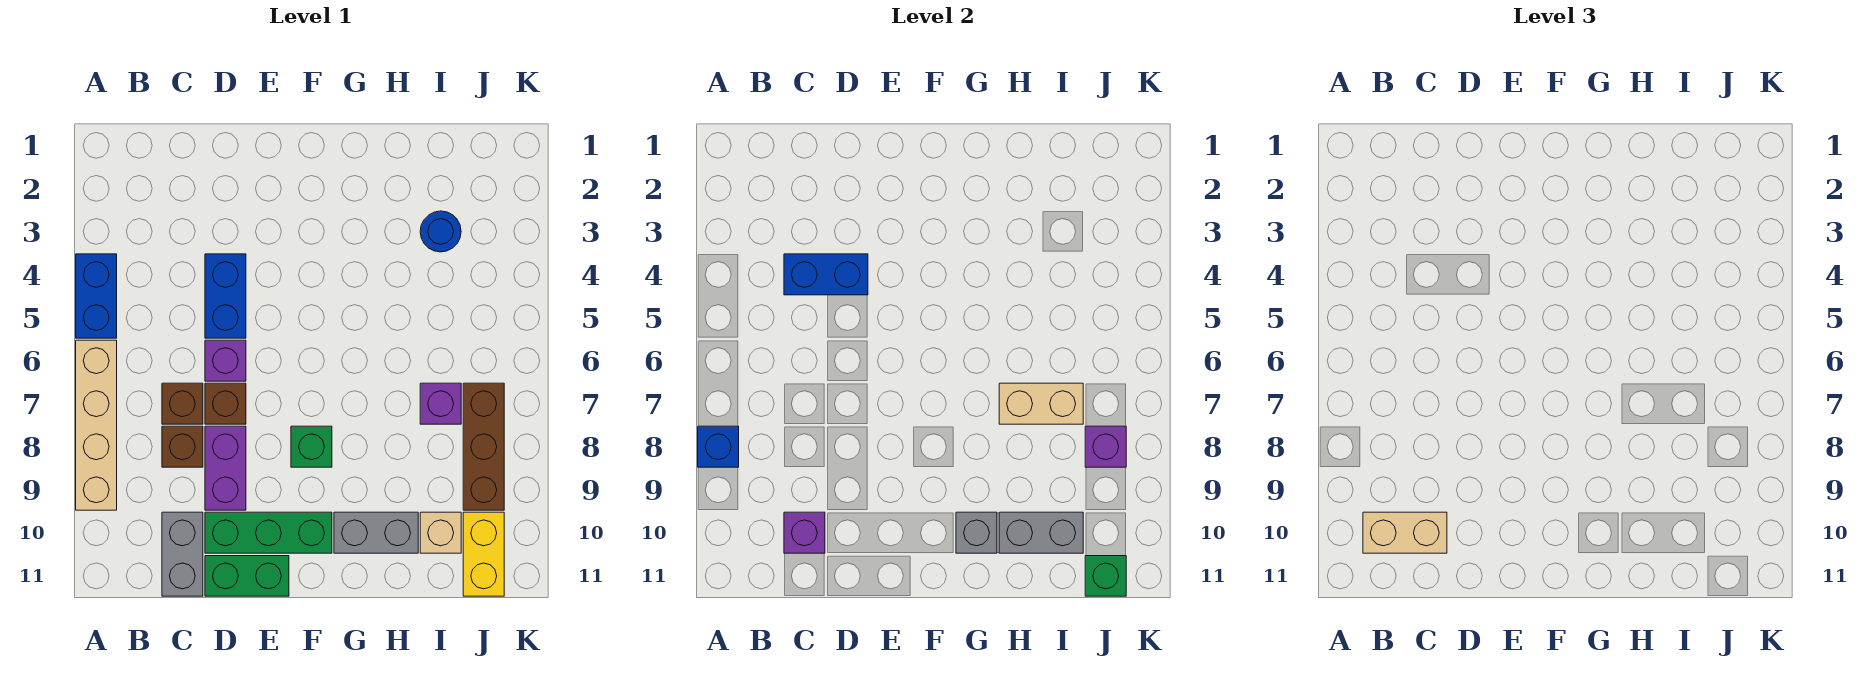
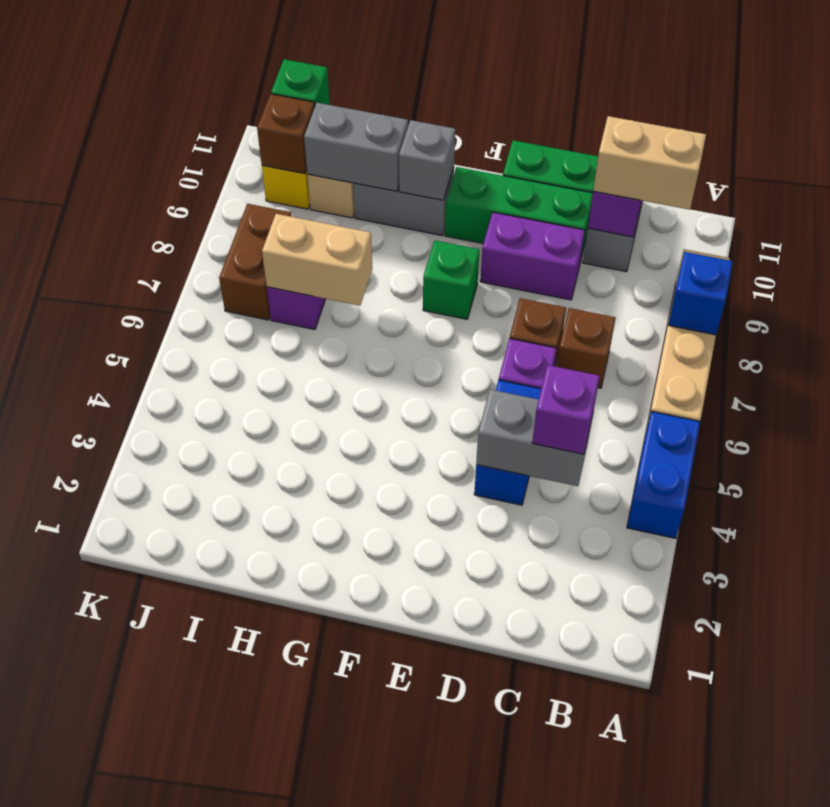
blue 1x2 brick [784,254,868,295] -> grey 1x2 brick [476,390,593,486]
brown 1x1 brick [162,426,203,467] -> brown 1x1 brick moved to [257,94,315,174]
purple 1x2 brick [205,426,246,510] -> purple 1x2 brick turned to [480,212,585,300]
blue 1x1 round brick [420,211,461,252] -> none
brown 1x3 brick [463,383,504,510] -> brown 1x2 brick [219,204,292,320]
purple 1x1 brick [1085,426,1126,467] -> purple 1x1 brick moved to [532,365,600,454]

